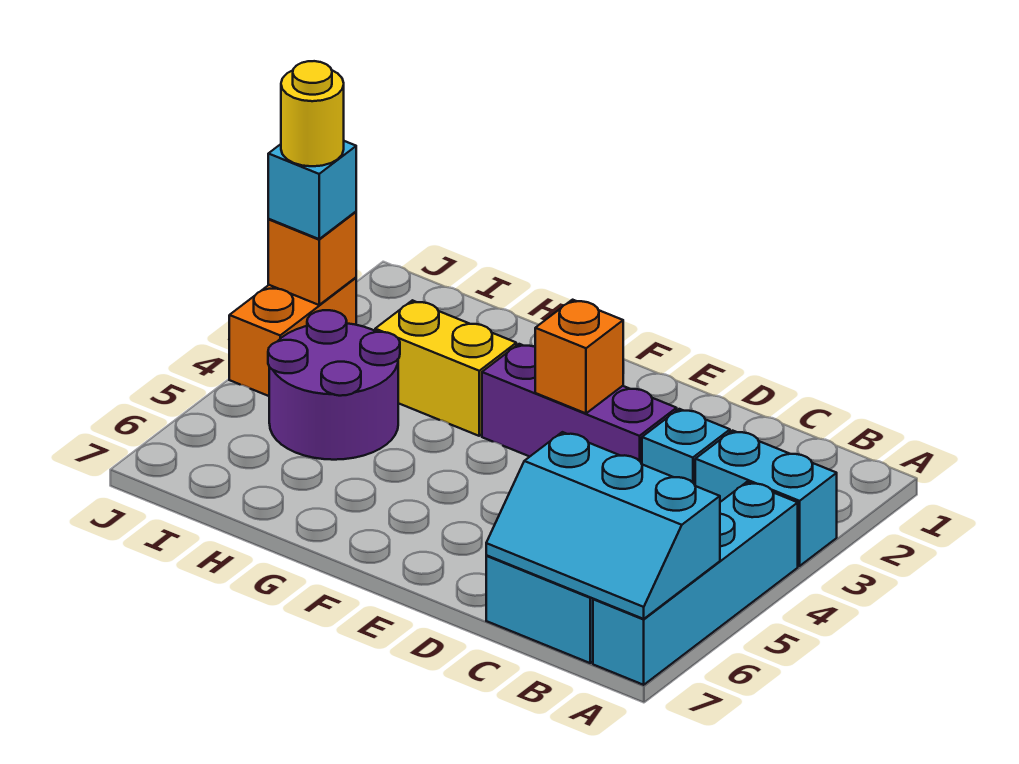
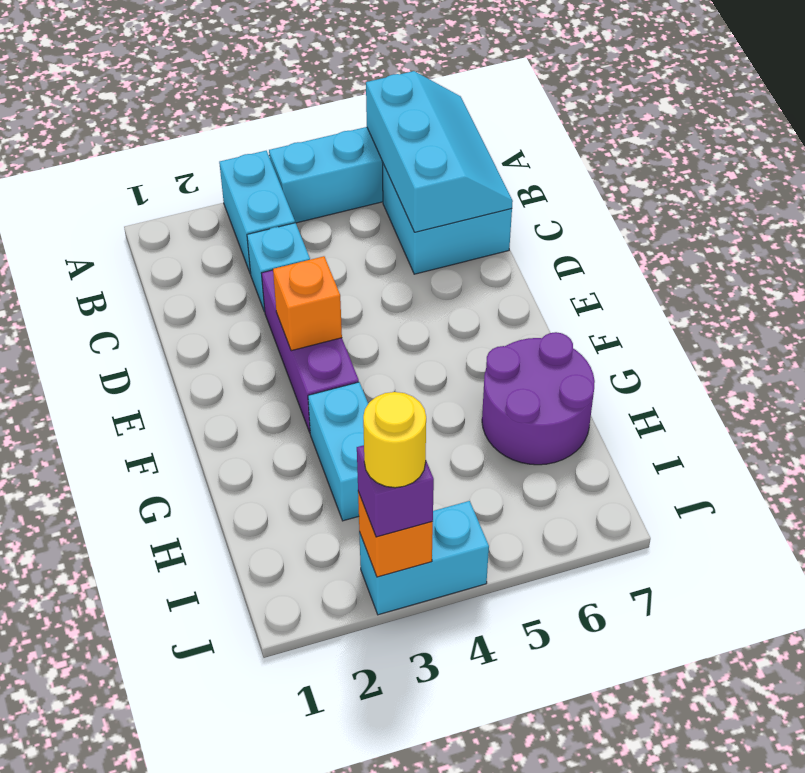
yellow 1x2 brick [375,300,516,436] -> cyan 1x2 brick [308,382,368,521]
purple 2x2 round brick [268,310,400,460] -> purple 2x2 round brick moved to [482,332,595,465]
orange 1x2 brick [229,278,356,396] -> cyan 1x2 brick [359,501,489,615]
cyan 1x1 brick [268,141,356,239] -> purple 1x1 brick [357,445,434,537]

